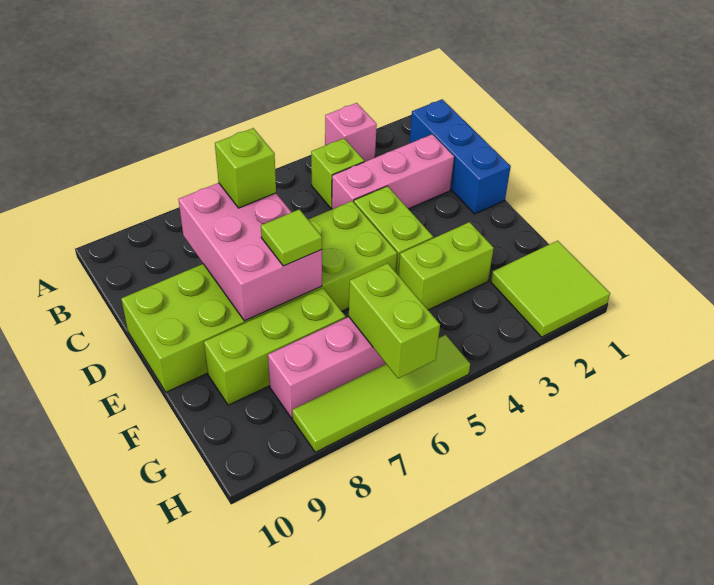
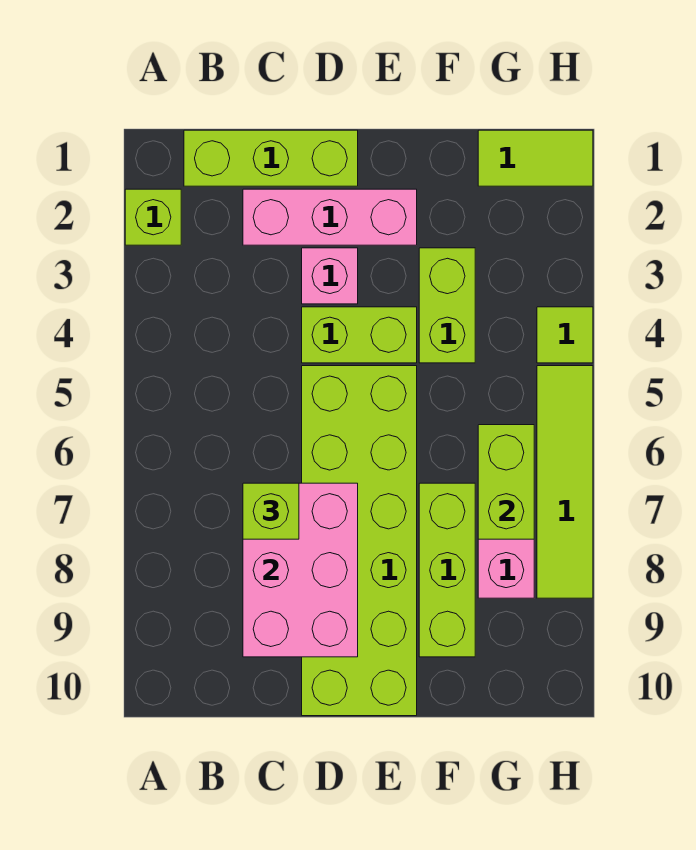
pink 1x1 brick [325,103,377,162] -> pink 1x1 brick moved to [302,248,358,304]
blue 1x3 brick [410,99,511,214] -> lime 1x3 brick [184,130,358,186]
lime 1x1 brick [311,138,364,208] -> lime 1x1 brick moved to [125,189,181,245]
pink 1x3 brick [332,134,454,209] -> pink 1x3 brick turned to [243,189,417,245]
pink 2x3 brick [178,183,322,321] -> pink 2x3 brick turned to [243,483,358,657]
lime 1x1 tile [261,209,322,266] -> lime 1x1 tile moved to [537,307,593,363]
lime 2x2 tile [491,241,610,337] -> lime 1x2 tile [478,130,593,186]
lime 1x2 brick [349,263,440,379] -> lime 1x2 brick turned to [478,425,534,539]

